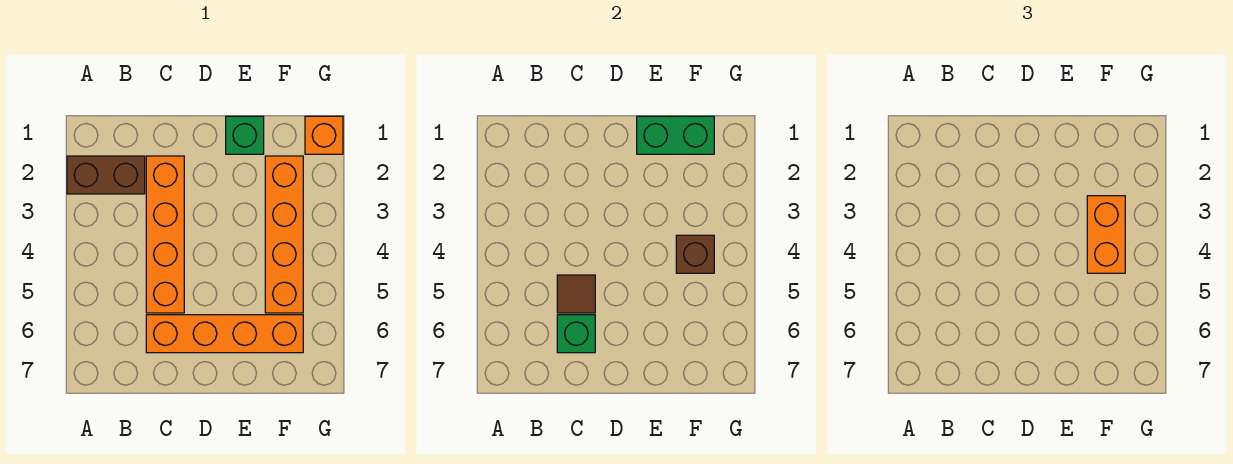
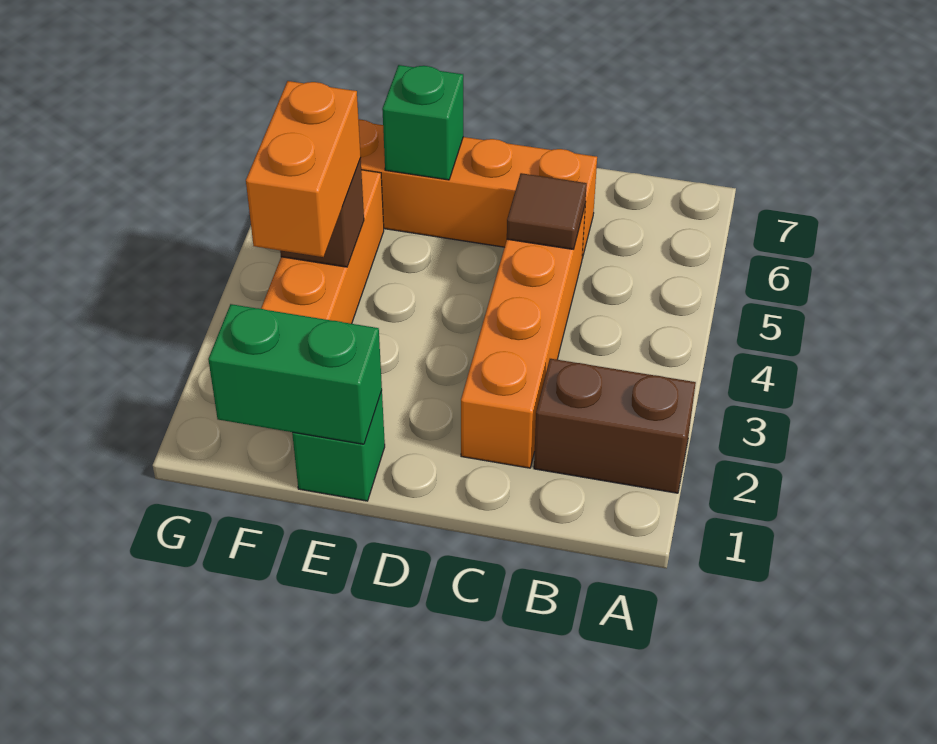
green 1x1 brick [557,315,595,353] -> green 1x1 brick moved to [382,65,463,180]
orange 1x1 brick [305,116,343,154] -> none

